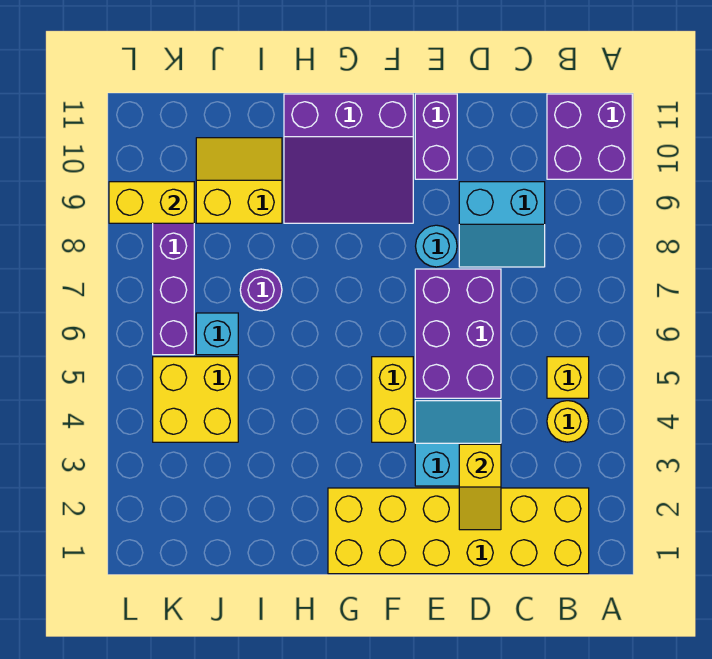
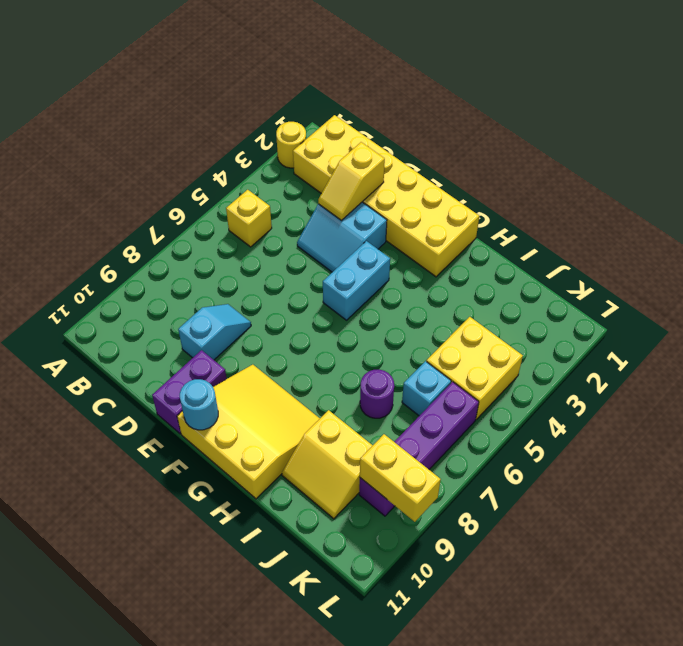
purple 2x2 brick [547,94,632,179] -> none
yellow 1x1 round brick [547,401,589,442] -> yellow 1x1 round brick moved to [276,122,306,168]
cyan 2x2 slope [459,182,545,267] -> cyan 1x2 slope [178,304,251,360]
yellow 1x2 slope [459,444,501,530] -> yellow 1x2 slope turned to [318,142,385,220]
purple 2x3 brick [415,269,501,398] -> none
cyan 1x1 round brick [416,225,457,267] -> cyan 1x1 round brick moved to [180,379,218,430]
yellow 1x2 brick [372,357,413,442] -> cyan 1x2 brick [323,241,390,320]
purple 3x3 slope [284,94,413,223] -> yellow 3x3 slope [177,365,320,499]

